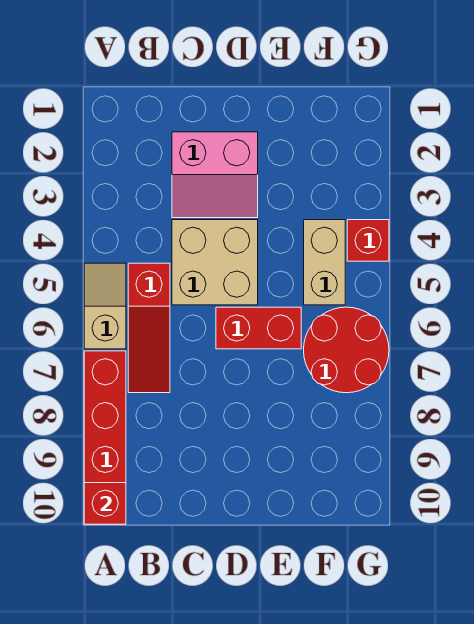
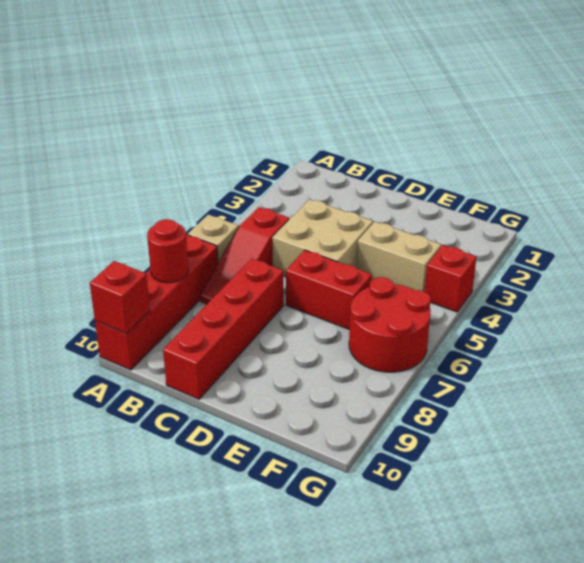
none -> red 1x1 round brick [147,219,188,283]
pink 2x2 slope [172,132,258,218] -> none
none -> red 1x4 brick [163,259,284,399]
tan 1x2 brick [304,220,345,305] -> tan 1x2 brick turned to [357,222,441,291]

